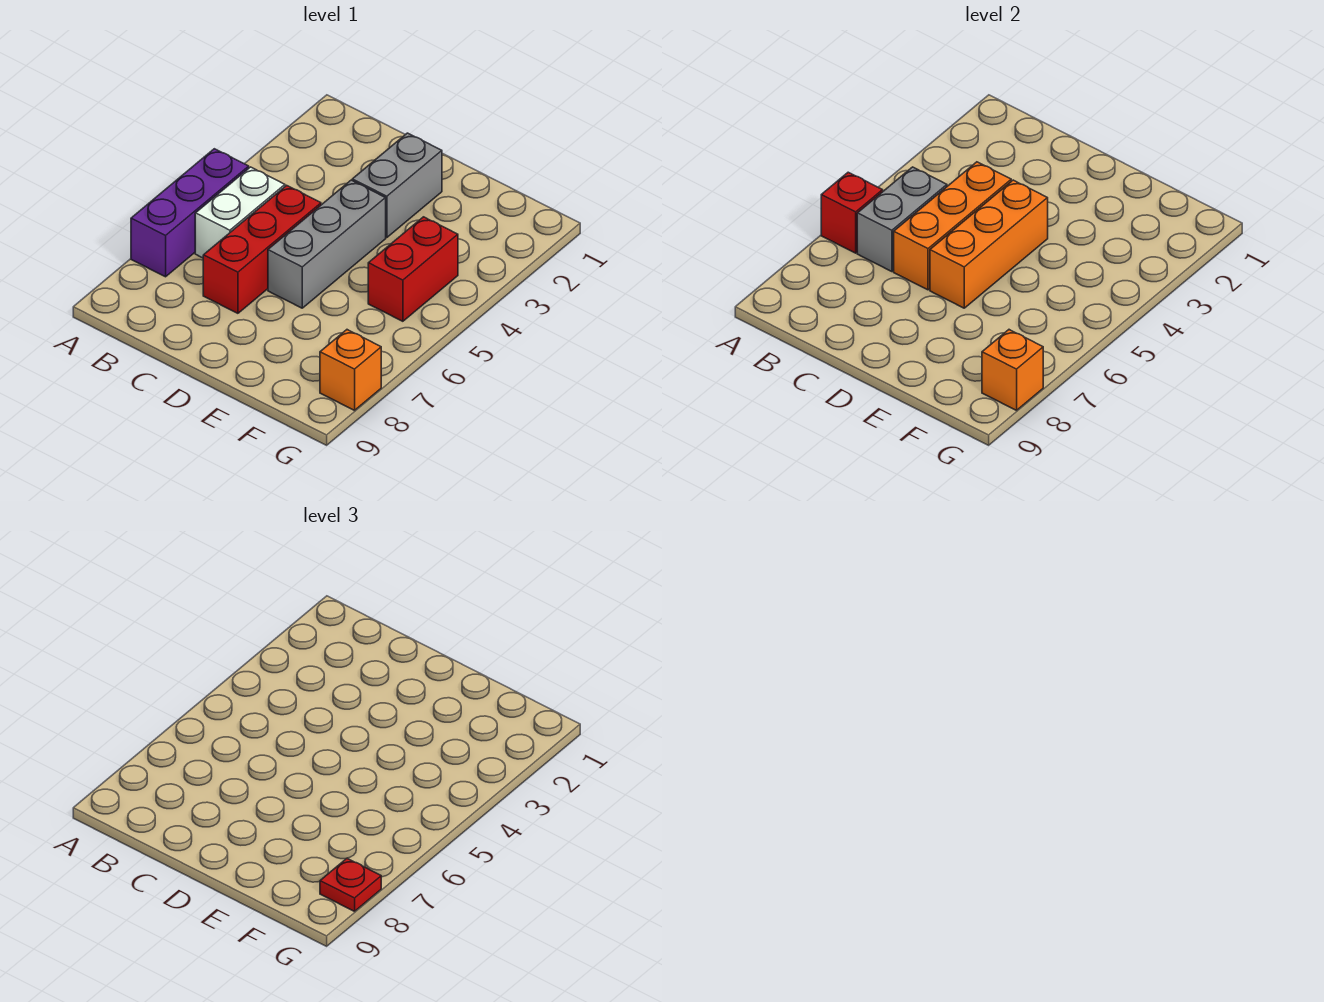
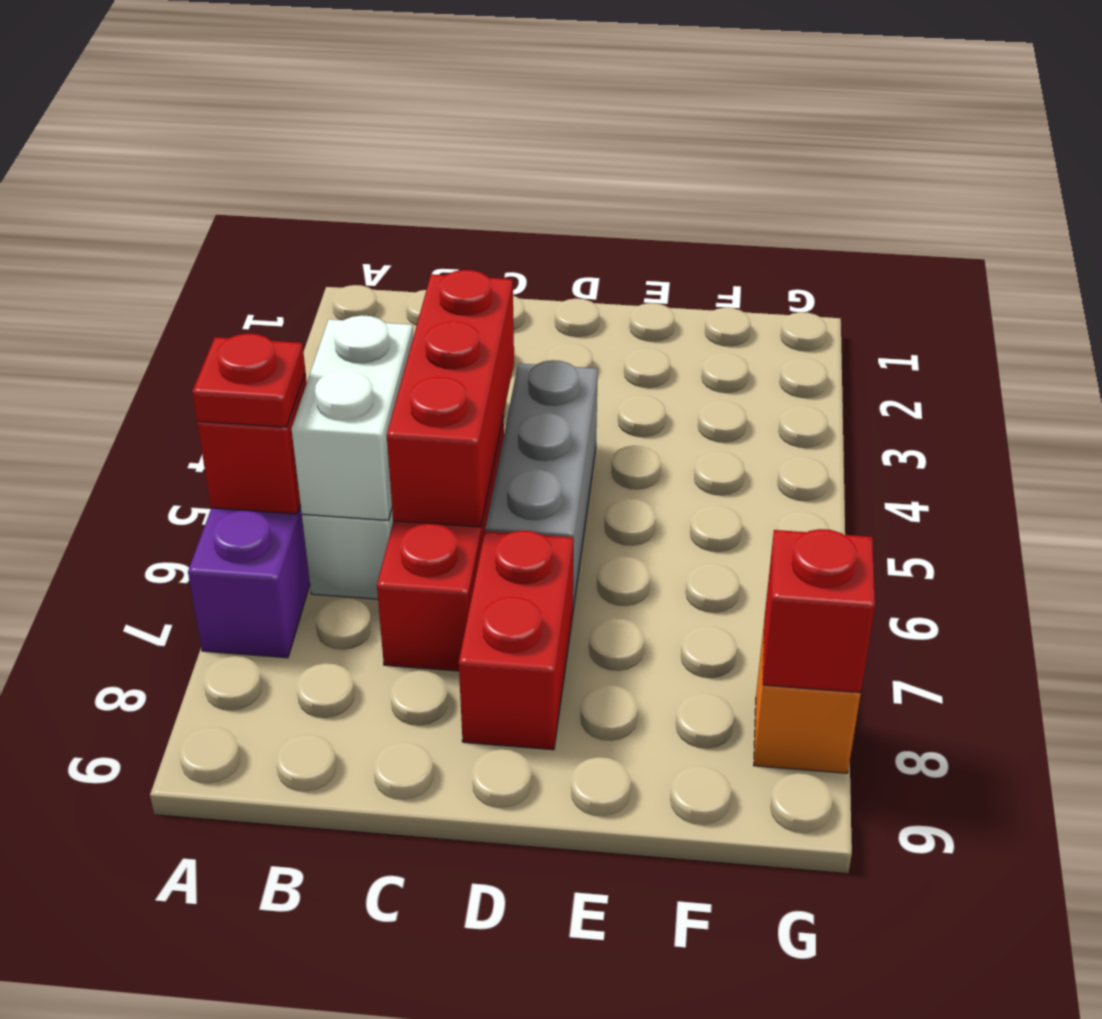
grey 1x2 brick [857,167,947,272] -> white 1x2 brick [292,315,413,520]
orange 1x3 brick [894,162,1011,290] -> red 1x3 brick [387,270,514,527]
grey 1x2 brick [352,133,442,238] -> none
orange 1x3 brick [930,180,1048,308] -> none
red 1x2 brick [368,217,458,321] -> red 1x2 brick moved to [459,531,573,750]
orange 1x1 brick [982,330,1043,410] -> red 1x1 brick [763,529,875,693]
red 1x1 plate [320,858,381,911] -> red 1x1 plate moved to [192,334,306,427]

